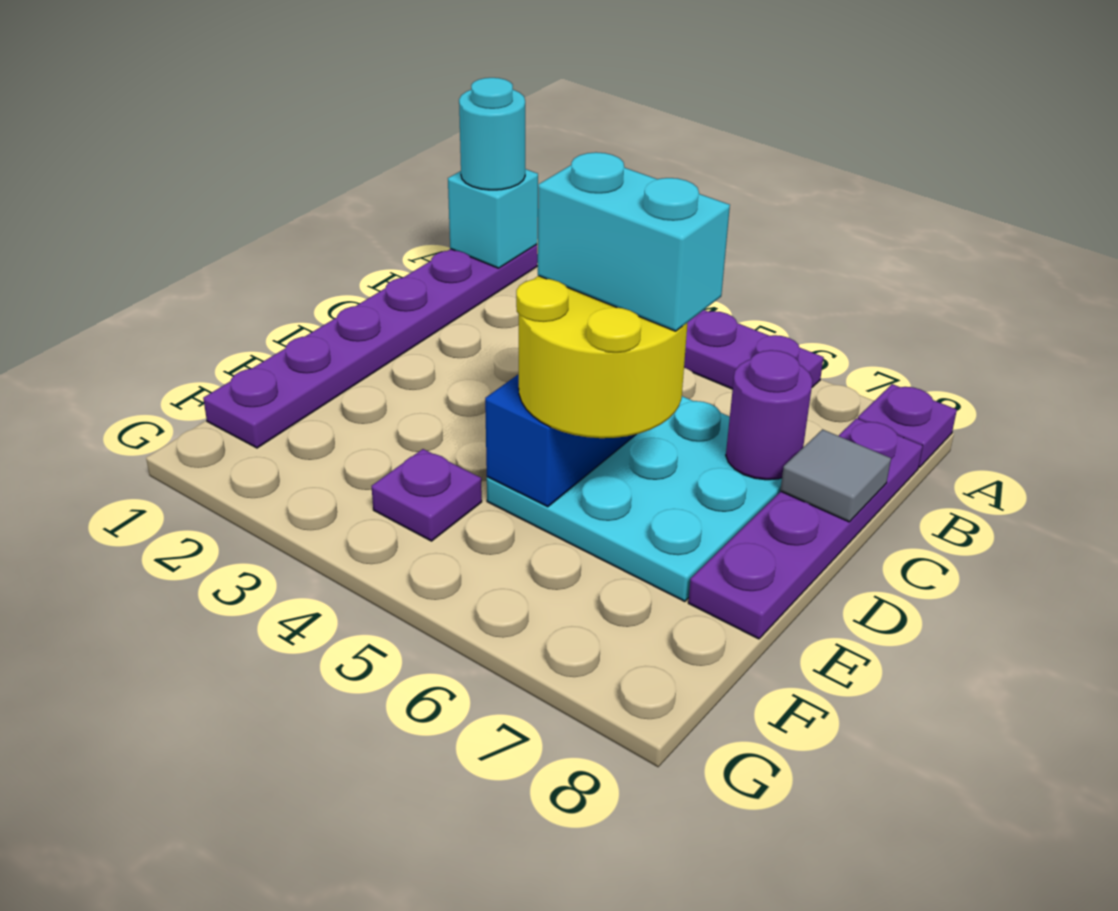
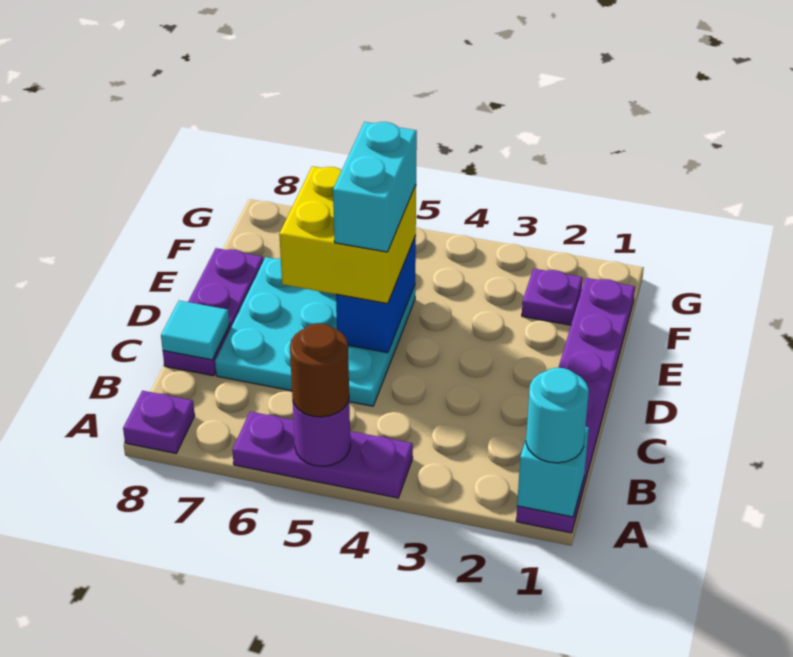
none -> brown 1x1 round brick [290,323,349,417]
purple 1x4 plate [688,418,923,639] -> purple 1x3 plate [163,248,263,376]
purple 1x1 round brick [726,350,812,480] -> purple 1x1 round brick moved to [293,400,350,466]
grey 1x1 tile [780,429,891,522] -> cyan 1x1 tile [161,301,229,360]
yellow 2x2 round brick [516,276,688,438] -> yellow 2x2 brick [279,166,416,304]
cyan 1x2 brick [537,152,730,331] -> cyan 1x2 brick turned to [333,122,417,252]
purple 1x1 plate [372,449,482,541] -> purple 1x1 plate moved to [522,269,583,325]

